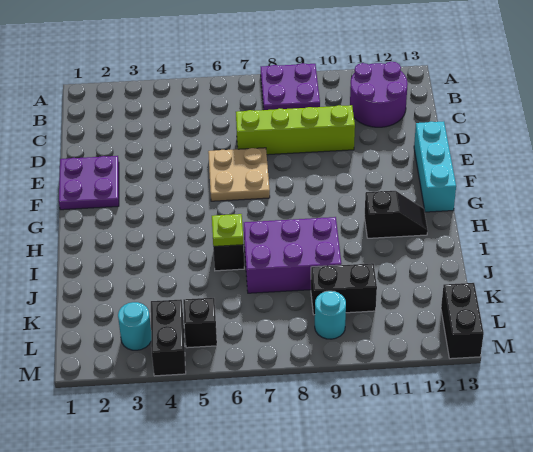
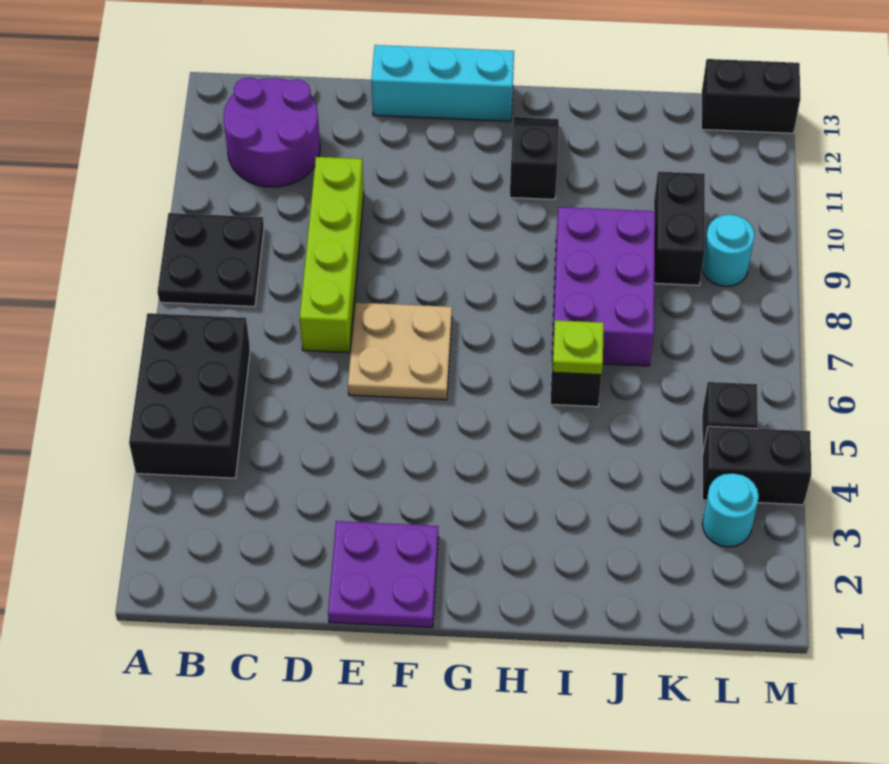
none -> black 2x3 brick [129,313,250,478]
purple 2x2 plate [261,63,320,110] -> black 2x2 plate [158,213,264,307]

